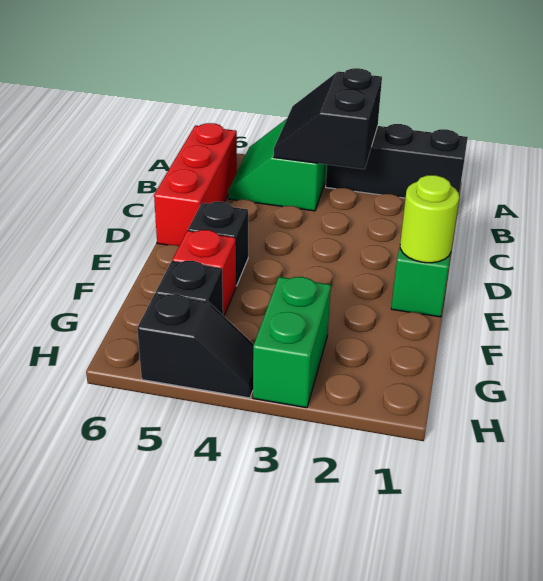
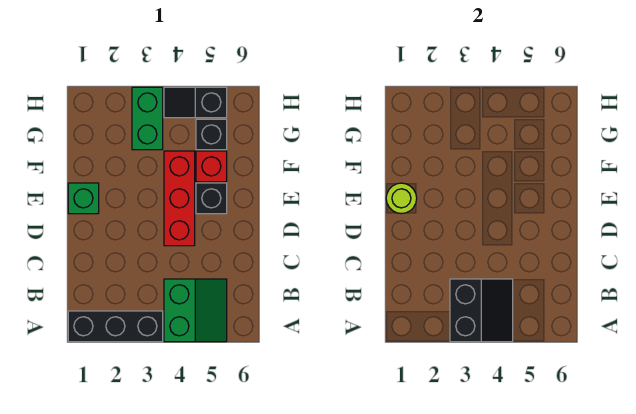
red 1x3 brick [154,123,237,246] -> red 1x3 brick moved to [164,151,195,246]

